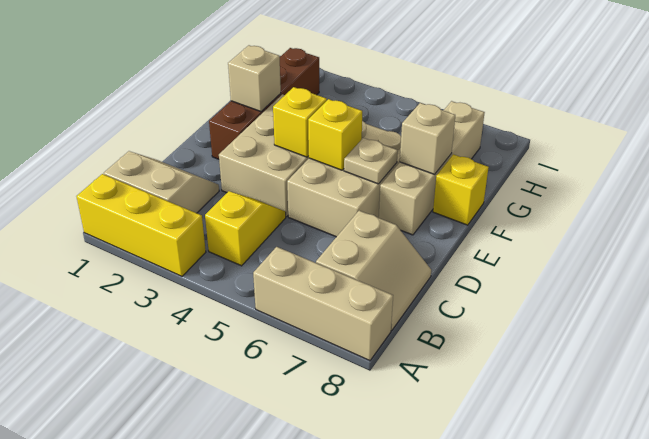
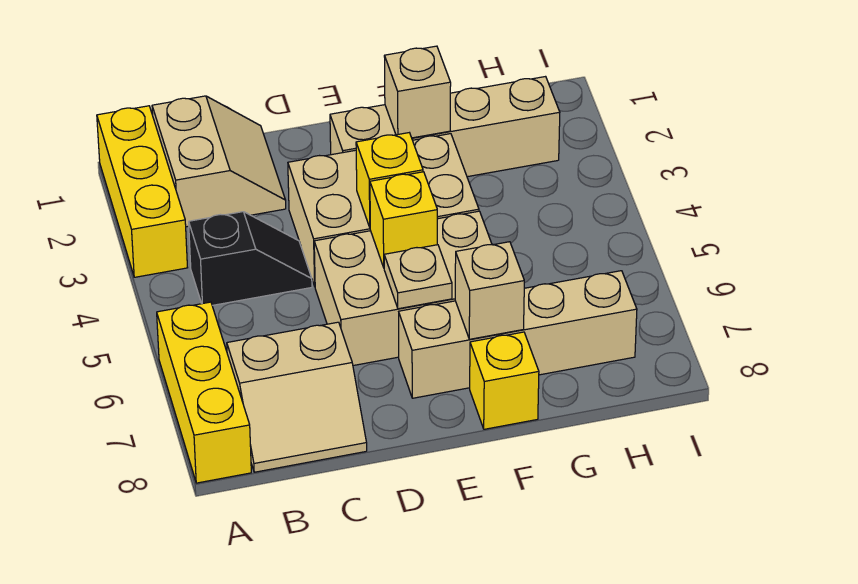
tan 1x3 brick [253,247,393,361] -> yellow 1x3 brick [157,302,251,483]
yellow 1x2 slope [205,191,286,266] -> black 1x2 slope [189,212,312,305]
brown 1x4 brick [209,48,319,159] -> tan 1x4 brick [330,77,560,177]

